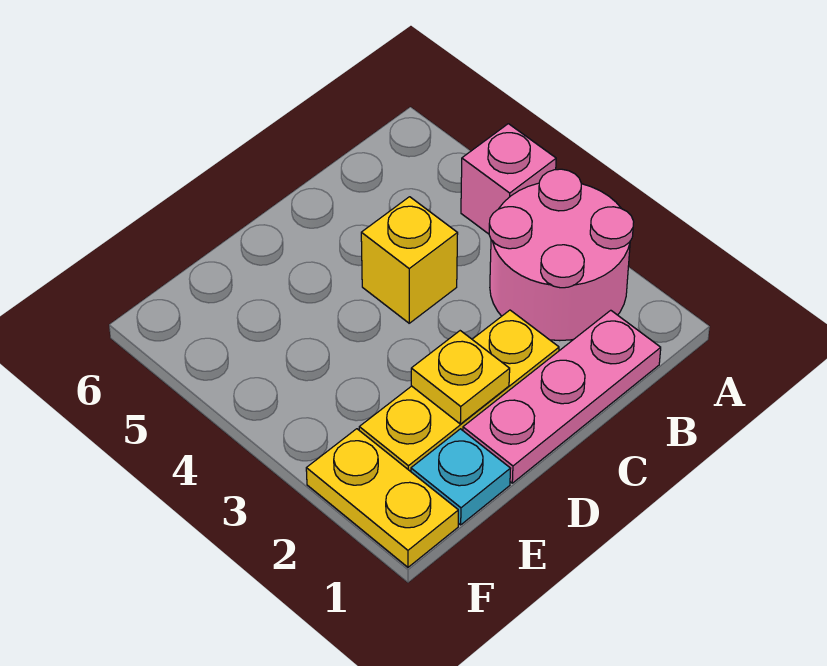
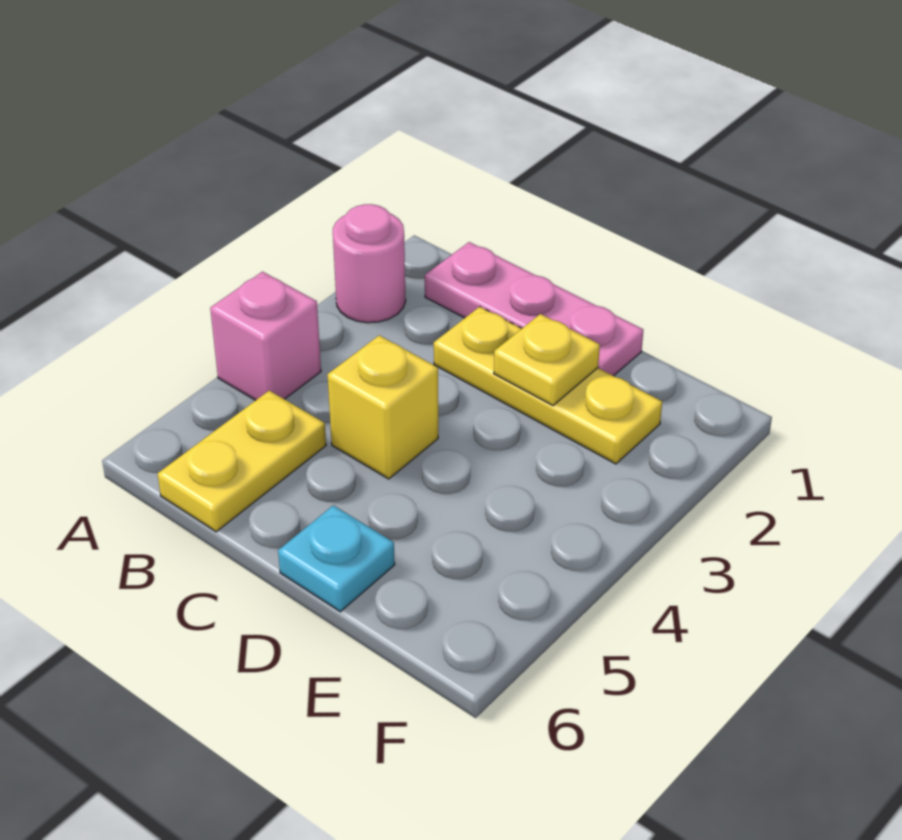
pink 2x2 round brick [489,169,634,341] -> pink 1x1 round brick [333,204,406,323]
cyan 1x1 plate [411,429,511,525] -> cyan 1x1 plate moved to [278,505,395,612]
yellow 1x2 plate [306,429,458,567] -> yellow 1x2 plate moved to [158,391,326,532]

